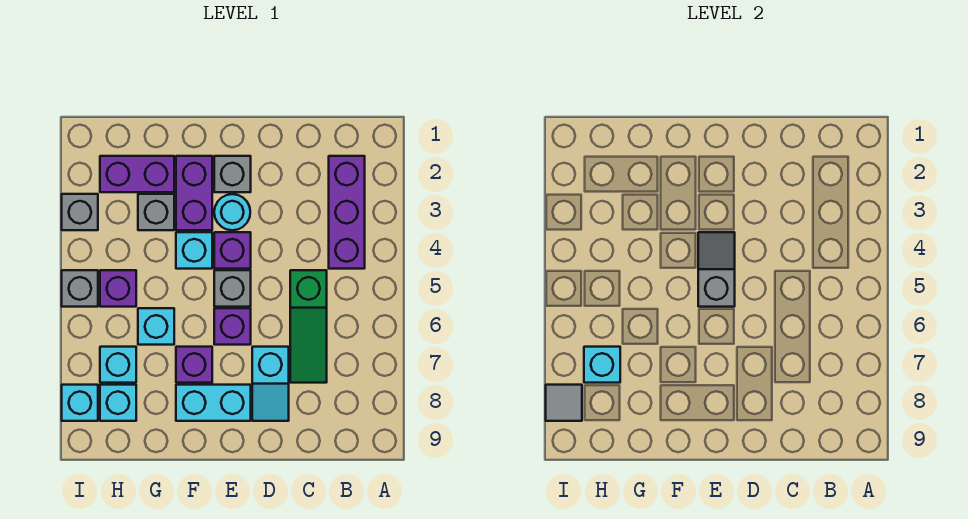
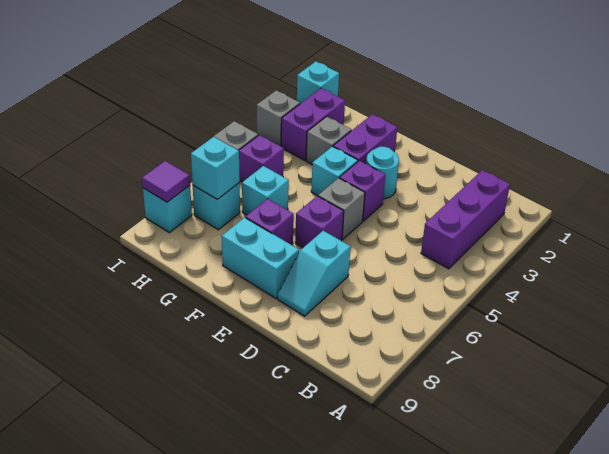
green 1x3 slope [290,270,327,383] -> none
grey 1x1 brick [214,156,251,192] -> none
grey 1x2 slope [698,232,735,307] -> none
purple 1x2 brick [100,156,174,192] -> purple 1x2 brick turned to [281,88,345,160]
cyan 1x1 brick [100,385,136,421] -> cyan 1x1 brick moved to [297,62,339,104]
grey 1x1 tile [546,385,582,421] -> purple 1x1 tile [142,161,190,202]

